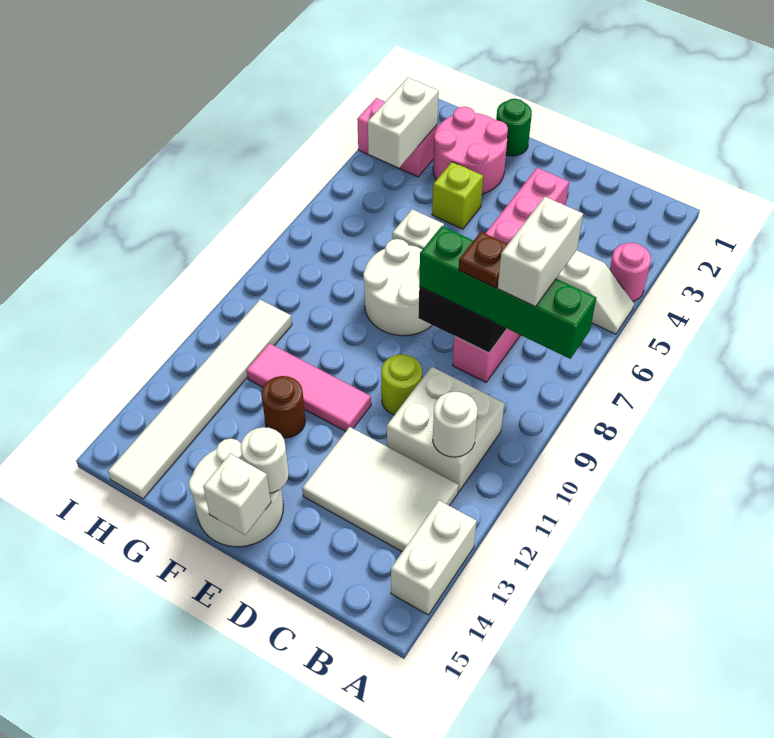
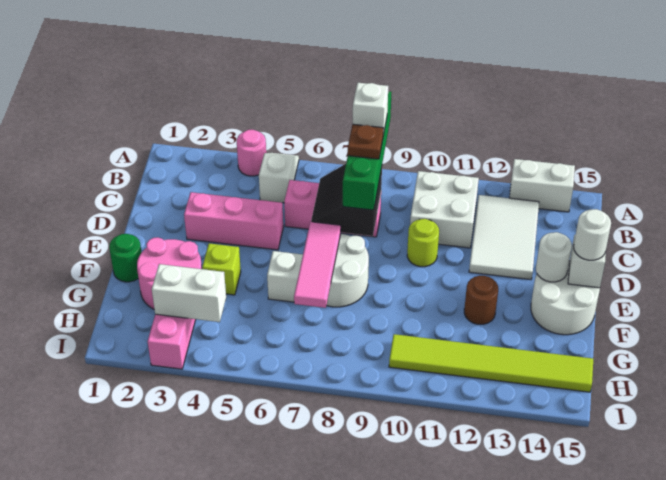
white 1x2 brick [498,197,583,306] -> white 1x1 brick [353,83,388,135]
white 1x1 round brick [433,392,478,457] -> white 1x1 round brick moved to [574,209,611,260]
pink 1x3 tile [247,343,371,431] -> pink 1x3 tile moved to [294,222,341,308]
white 1x6 tile [108,300,292,499] -> lime 1x6 tile [389,334,593,392]

